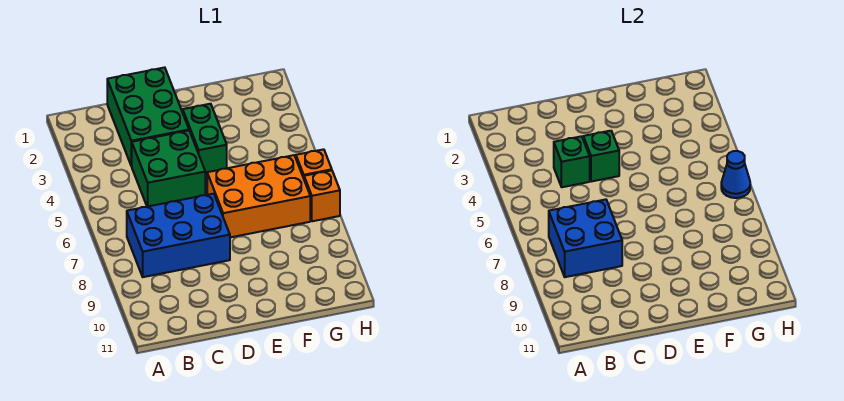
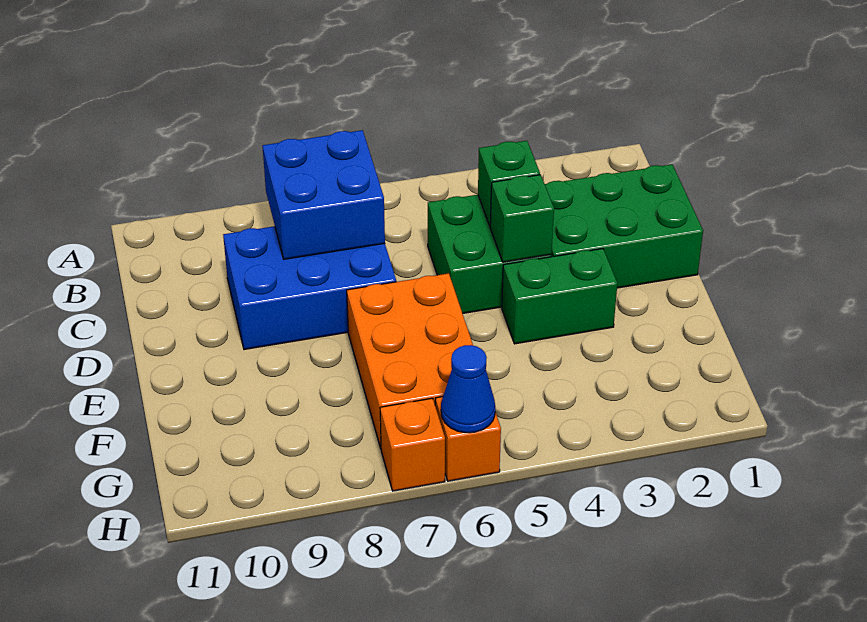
blue 2x3 brick [127,194,230,277] -> blue 2x3 brick turned to [223,226,396,350]

